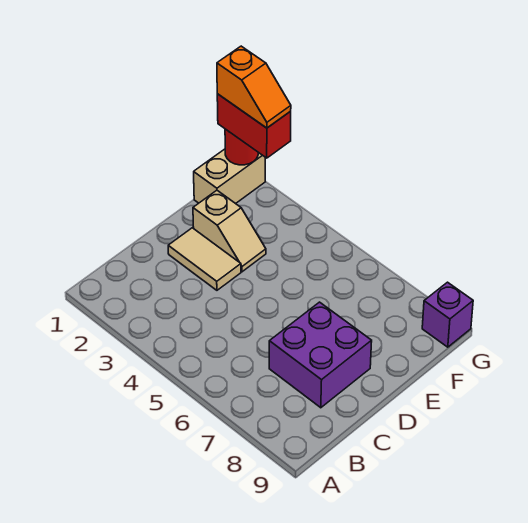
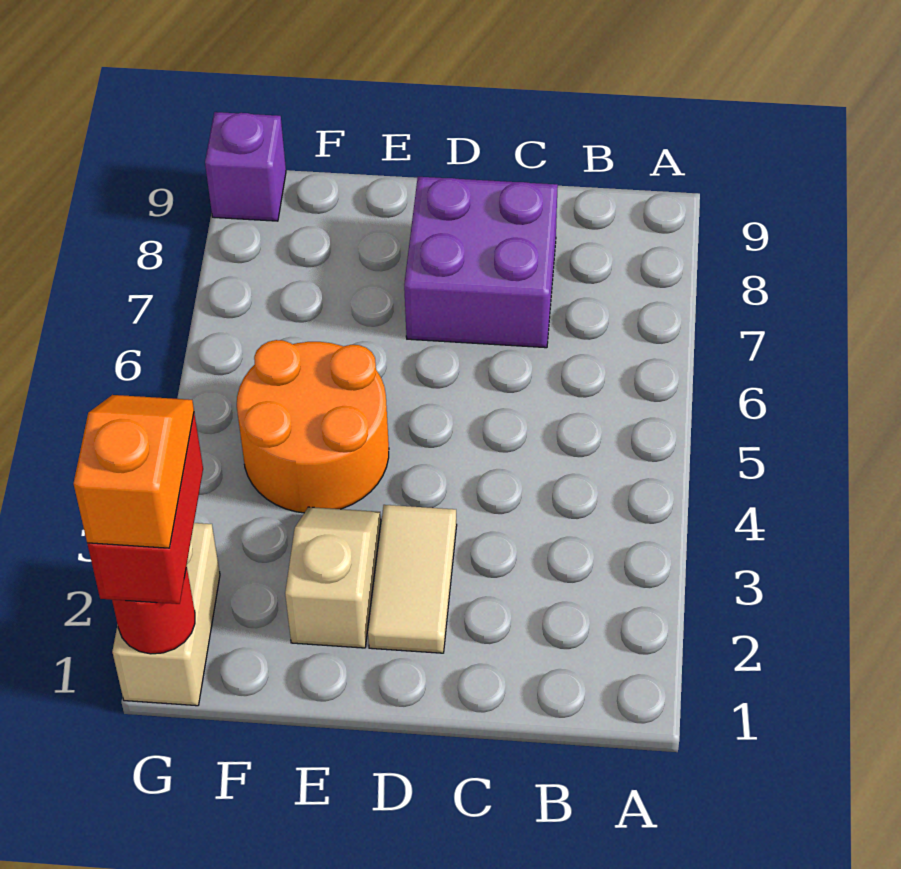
none -> orange 2x2 round brick [237,340,389,513]
tan 1x2 brick [194,149,265,204] -> tan 1x2 brick turned to [112,523,220,706]

